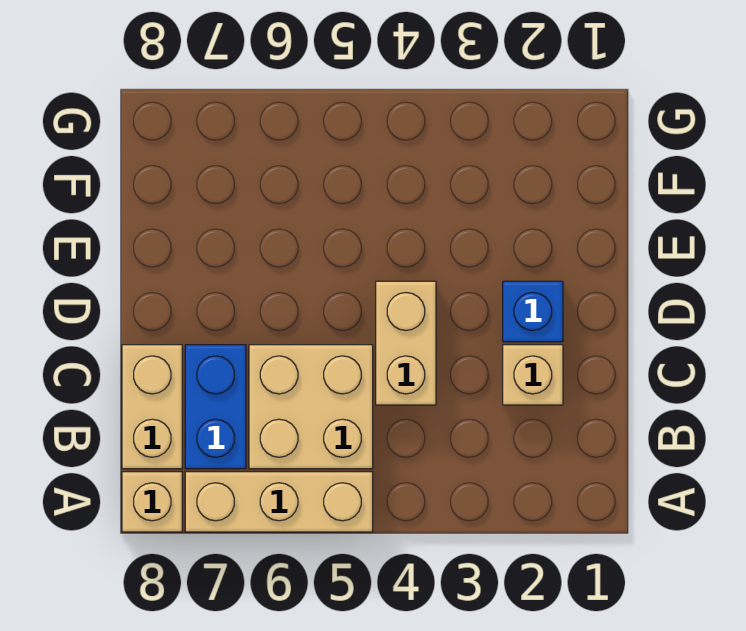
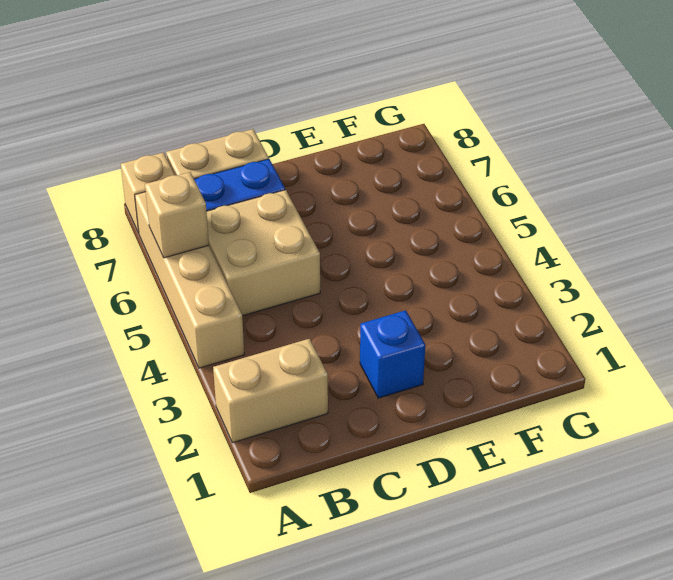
tan 1x3 brick [185,472,373,532] -> tan 1x4 brick [135,192,244,368]
tan 1x1 brick [503,345,563,405] -> tan 1x1 brick moved to [145,172,209,258]
tan 1x2 brick [376,281,436,405] -> tan 1x2 brick moved to [213,339,328,443]

